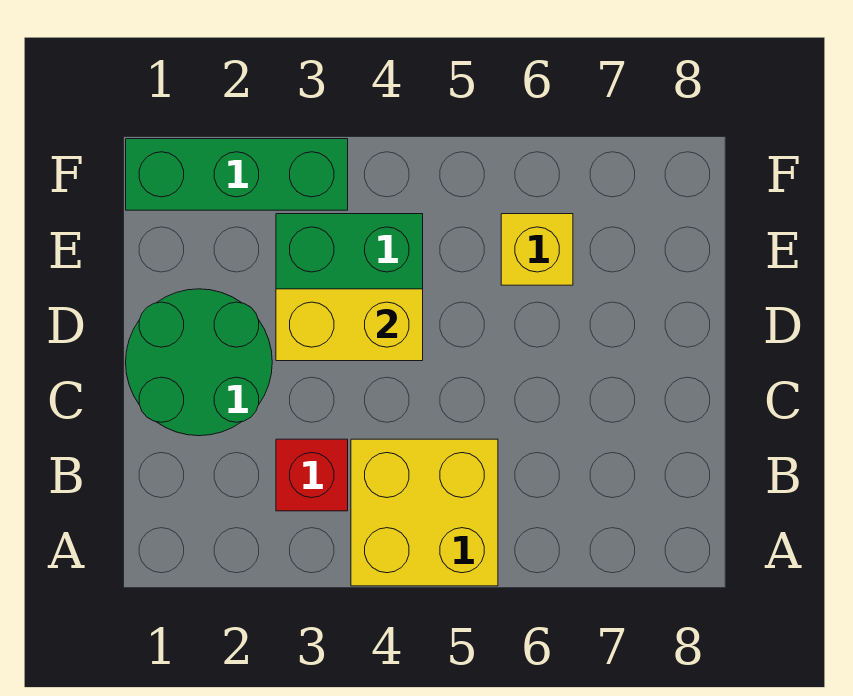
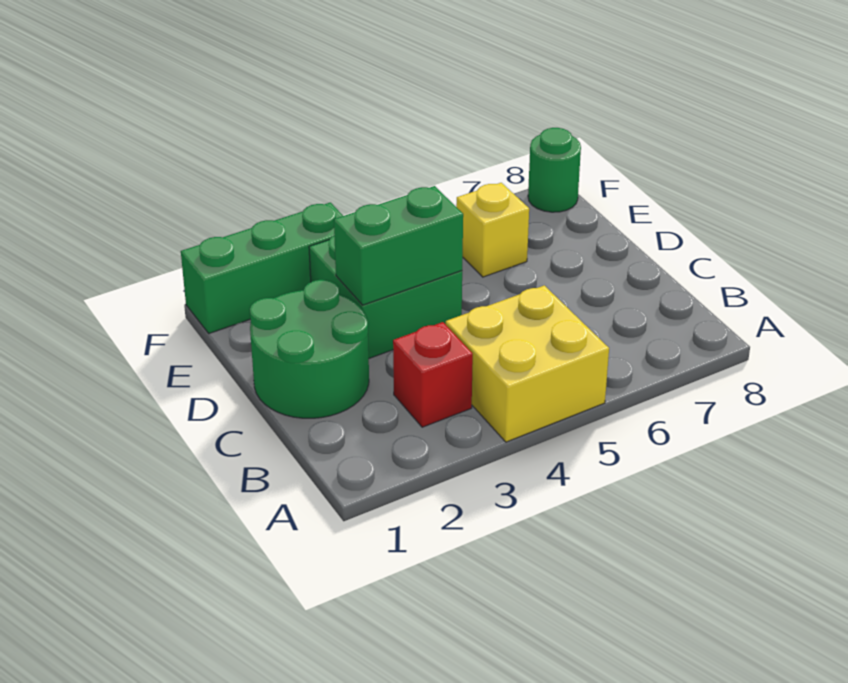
yellow 1x2 brick [276,289,423,361] -> green 1x2 brick [334,186,463,305]
none -> green 1x1 round brick [528,128,581,212]

